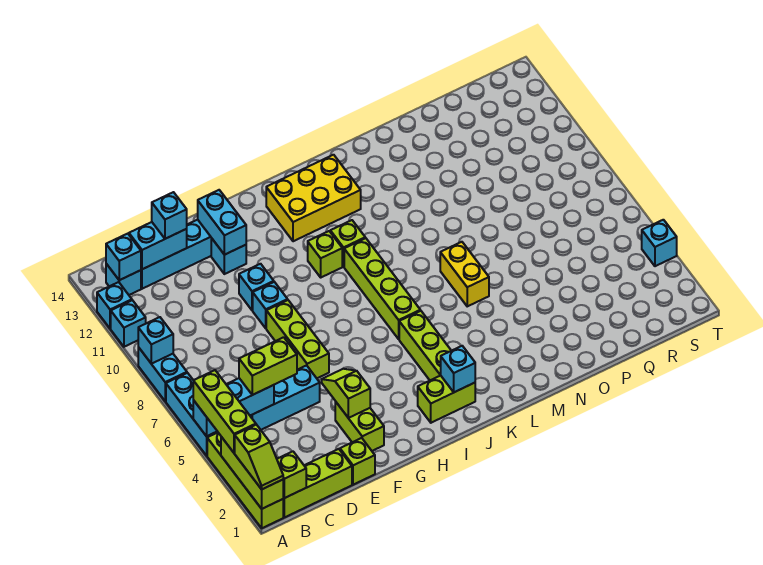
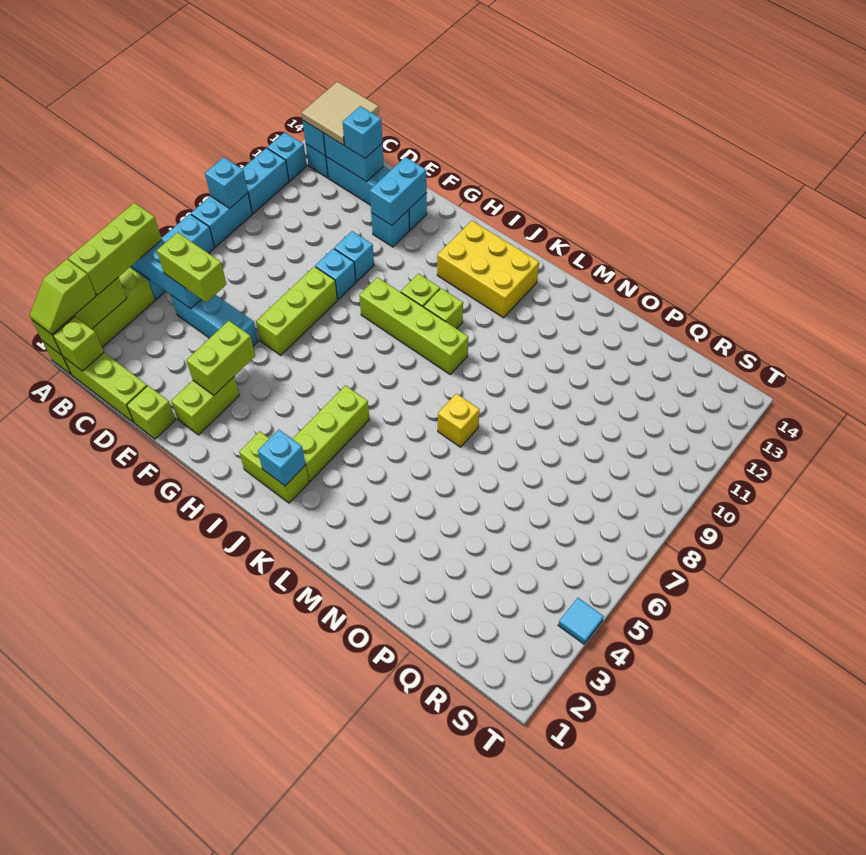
cyan 1x1 brick [111,300,146,347] -> cyan 1x2 brick [242,148,289,213]
none -> tan 2x2 tile [302,82,379,145]
lime 1x2 slope [322,369,370,418] -> lime 1x2 brick [186,321,255,395]
lime 1x4 brick [344,238,420,339] -> lime 1x4 brick turned to [359,277,468,374]
yellow 1x2 brick [440,242,489,306] -> yellow 1x1 brick [438,394,480,447]
cyan 1x1 brick [642,220,677,266] -> cyan 1x1 tile [558,598,604,644]

